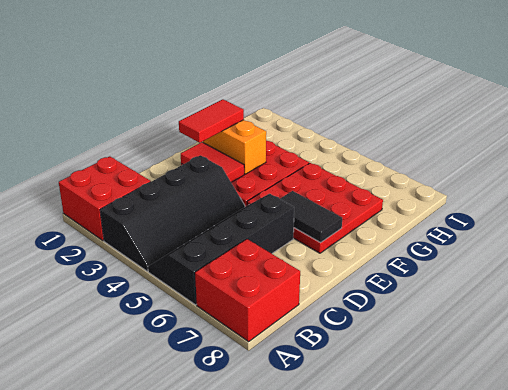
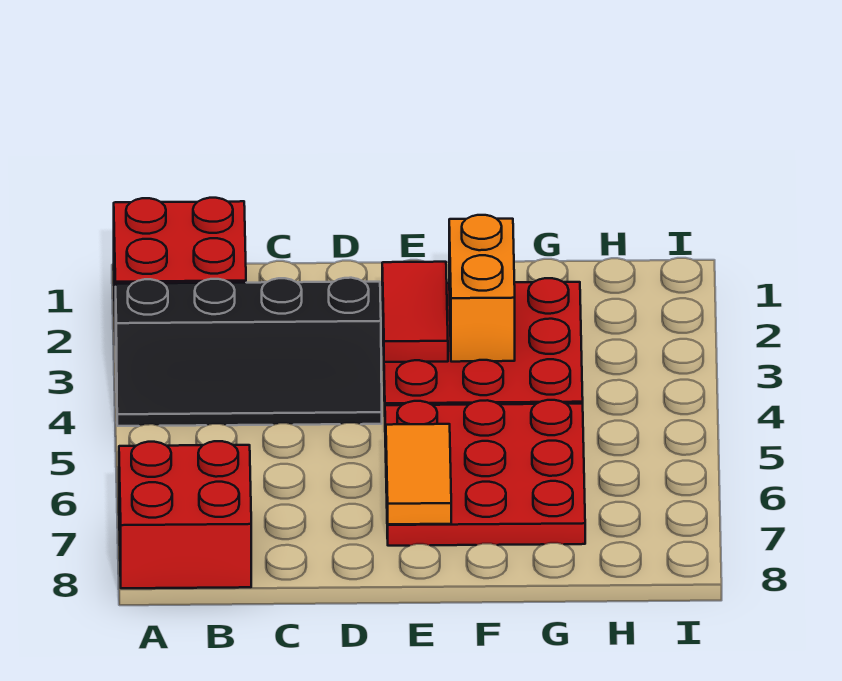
black 2x4 slope [148,194,294,305] -> none
red 1x2 tile [179,99,244,143] -> none
black 1x2 tile [280,191,342,243] -> orange 1x2 tile [386,424,451,524]

